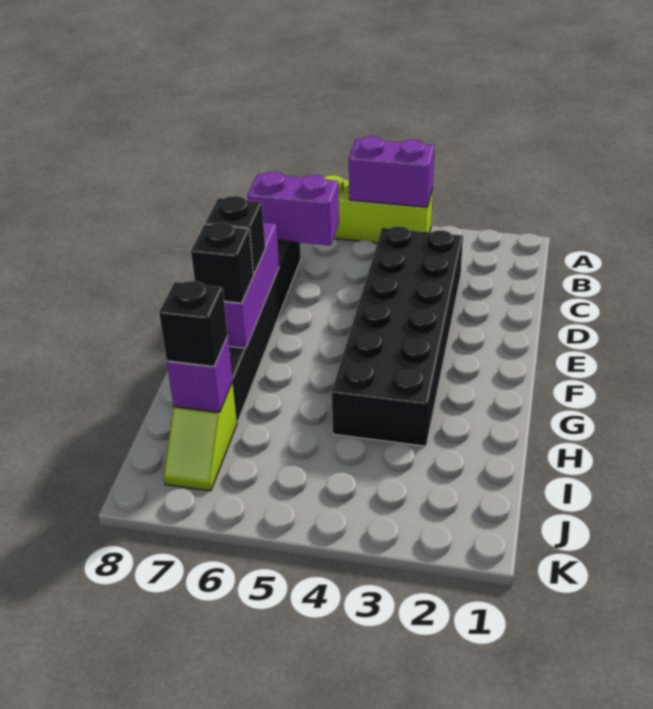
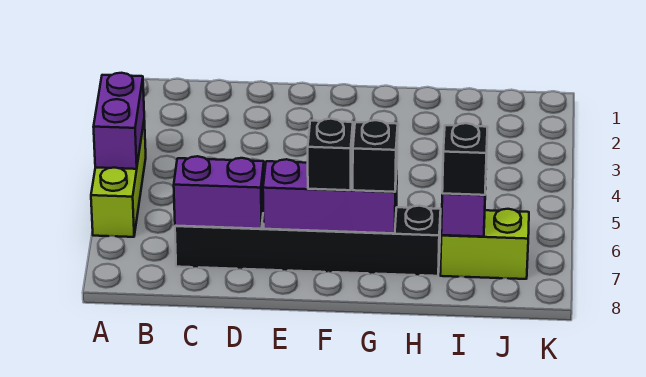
black 2x6 brick [332,226,463,446] -> none
purple 1x2 brick [247,171,339,245] -> purple 1x2 brick turned to [174,156,264,229]
lime 1x2 slope [164,382,237,491] -> lime 1x2 brick [440,209,529,279]

